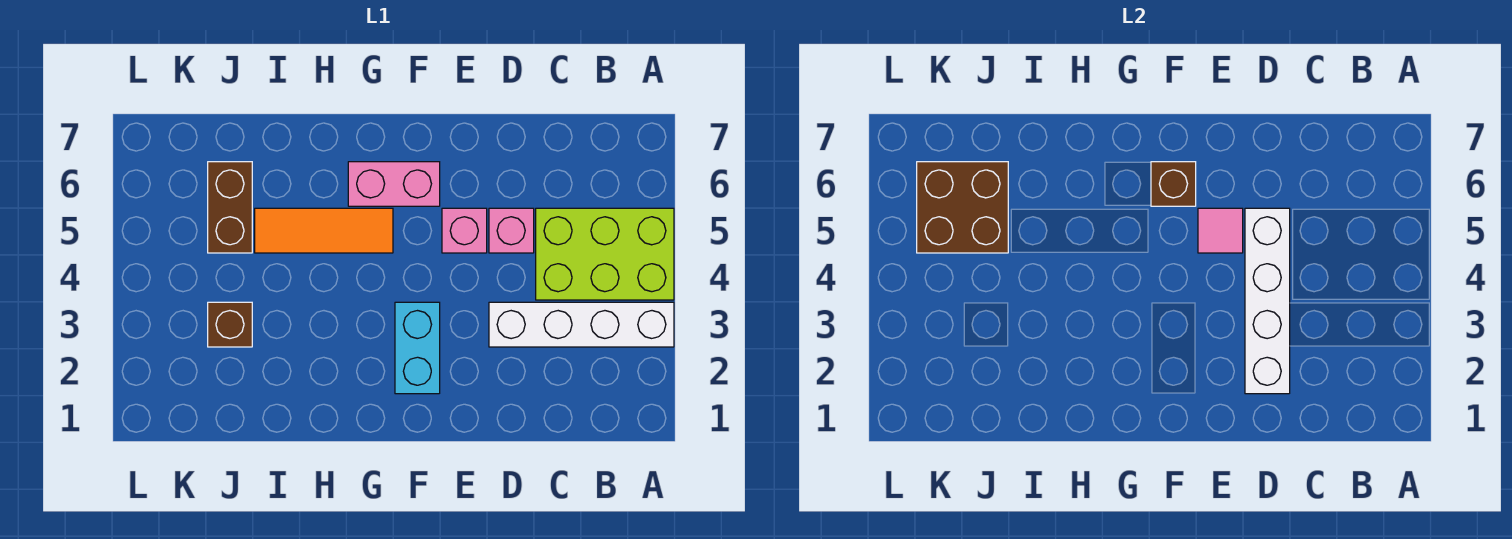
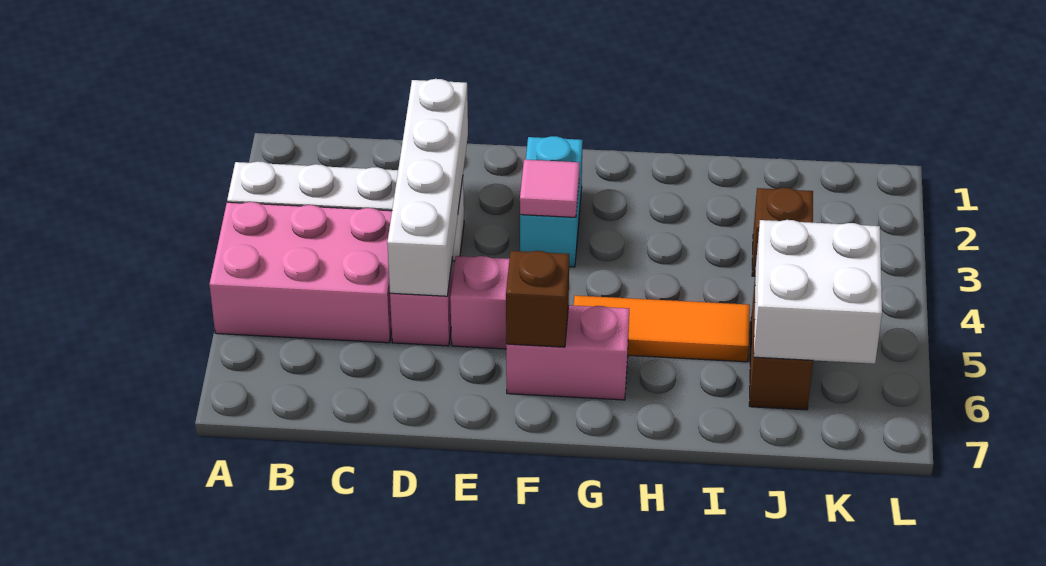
lime 2x3 brick [536,208,674,300] -> pink 2x3 brick [209,202,392,343]
pink 1x1 tile [1198,208,1243,253] -> pink 1x1 tile moved to [520,160,580,217]
brown 2x2 brick [917,162,1008,253] -> white 2x2 brick [754,220,882,364]

